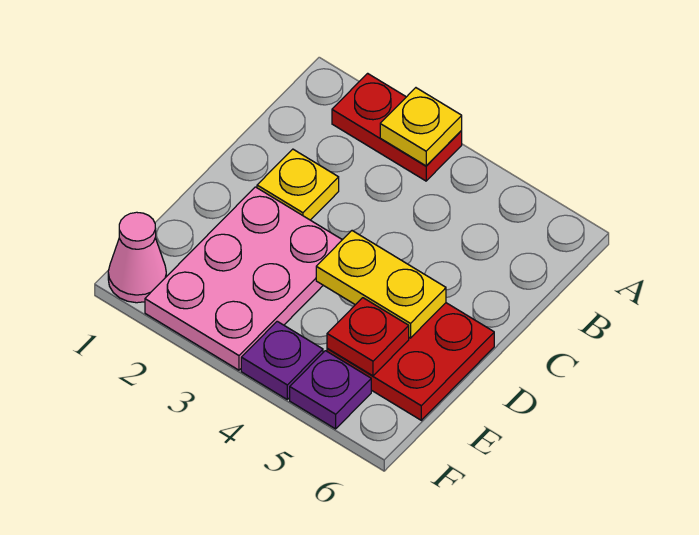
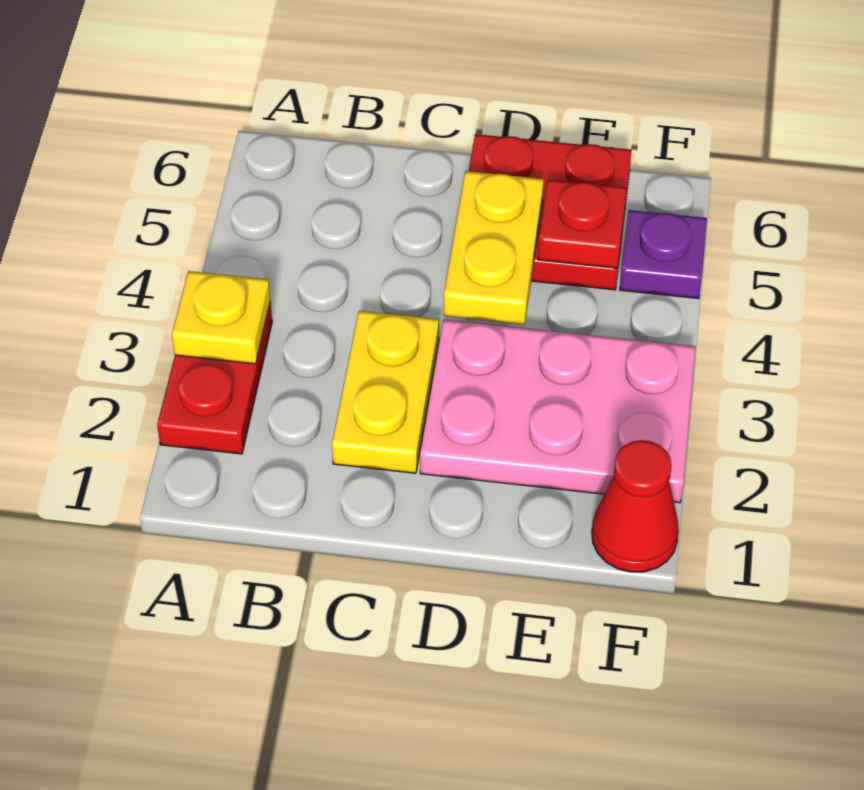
yellow 1x1 plate [257,149,339,220] -> yellow 1x2 plate [332,311,439,473]
pink 1x1 cone [108,212,166,303] -> red 1x1 cone [592,440,679,572]
purple 1x1 plate [241,321,323,399] -> none

